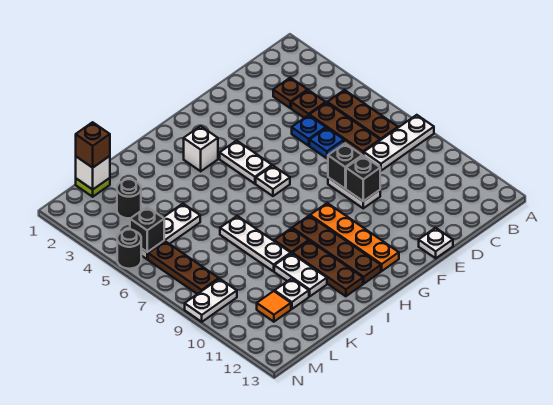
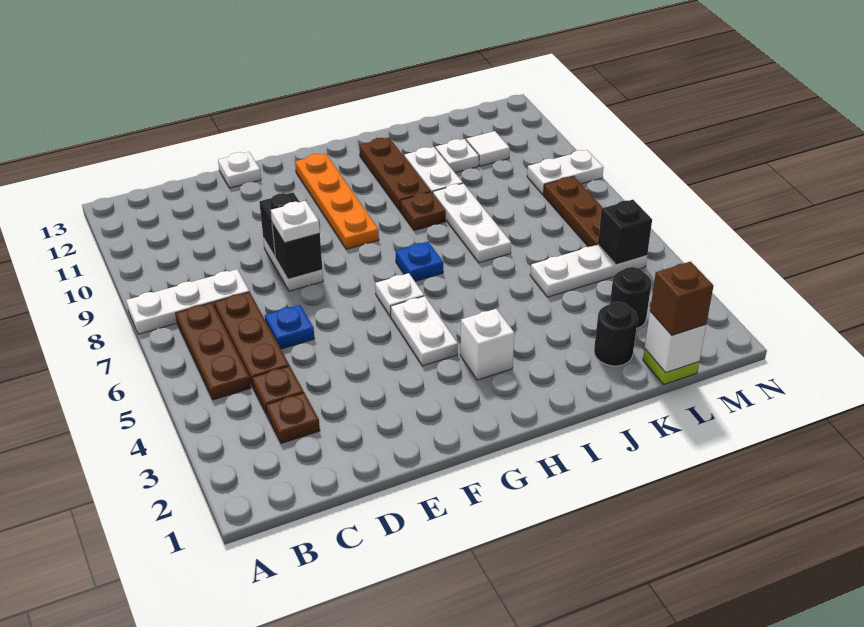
blue 1x1 plate [292,115,326,146] -> blue 1x1 plate moved to [396,242,443,281]
none -> white 1x1 plate [271,201,320,243]
brown 1x4 plate [292,216,381,284] -> none
orange 1x1 tile [257,291,291,322] -> white 1x1 tile [466,131,510,166]
black 1x1 round brick [117,229,141,269] -> black 1x1 round brick moved to [594,302,638,366]

